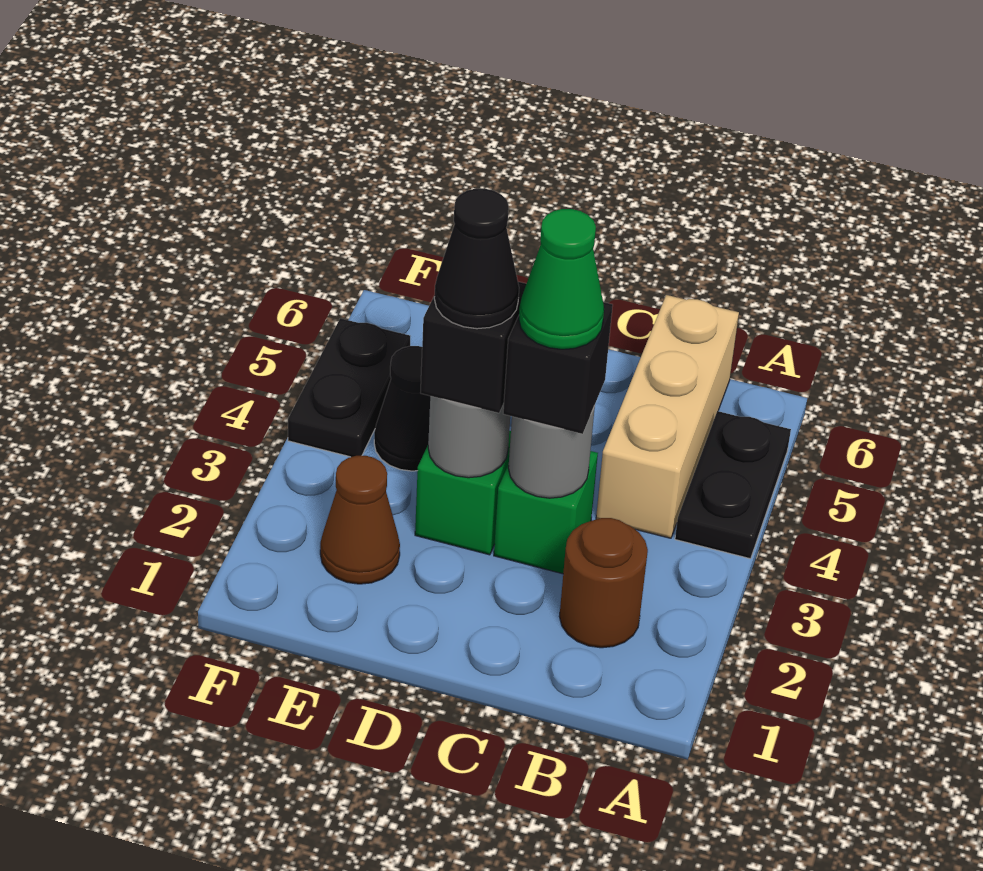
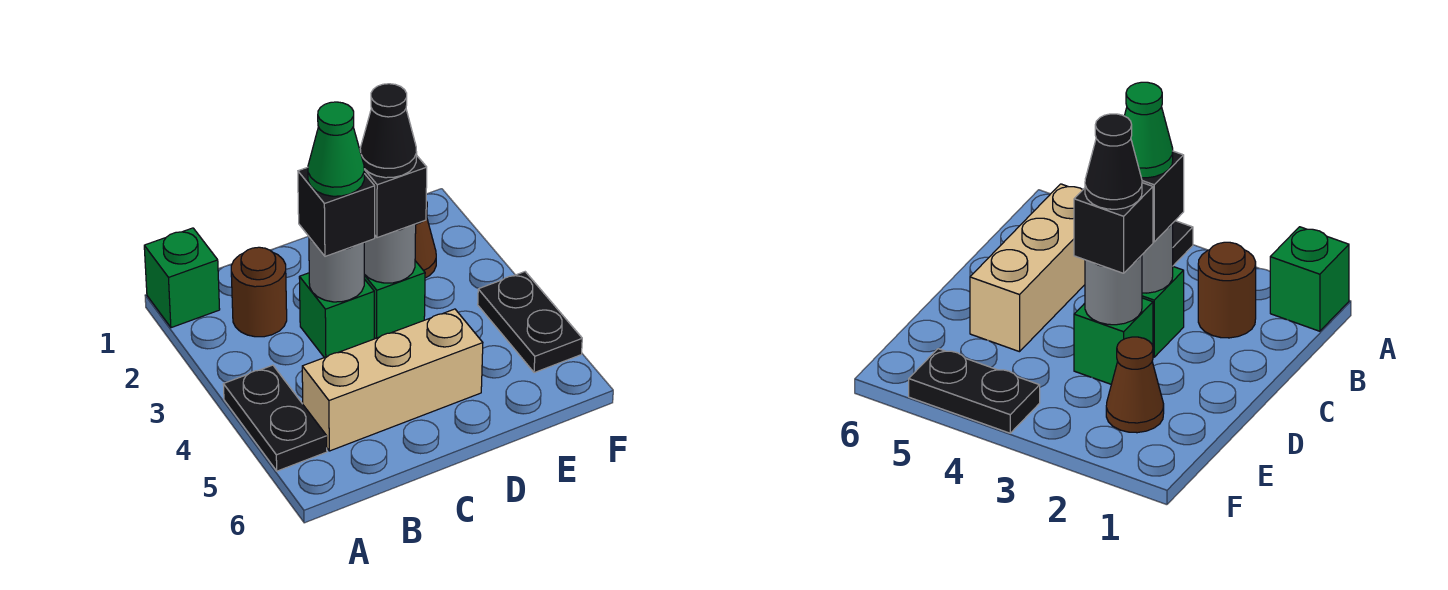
none -> green 1x1 brick [144,228,220,328]
tan 1x3 brick [596,295,739,538] -> tan 1x3 brick turned to [302,309,483,451]
black 1x1 cone [374,346,430,471] -> none

